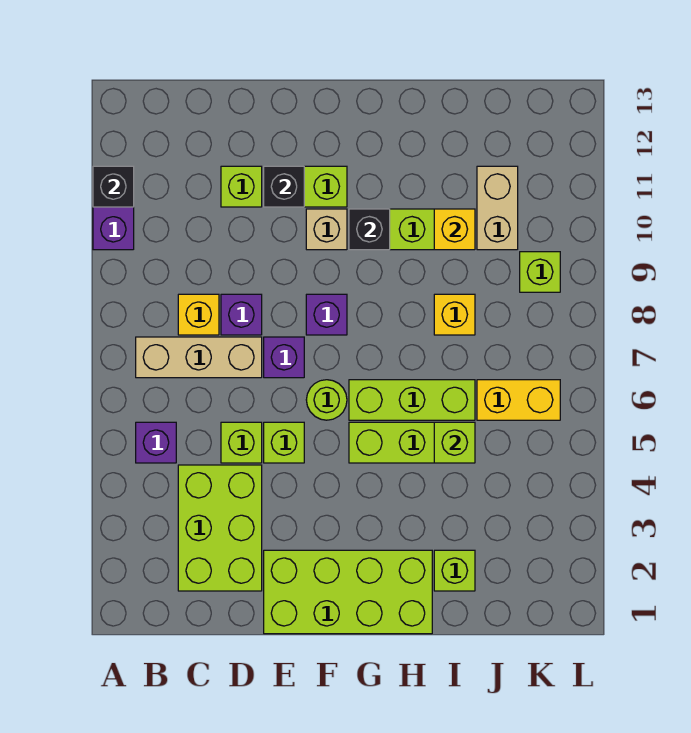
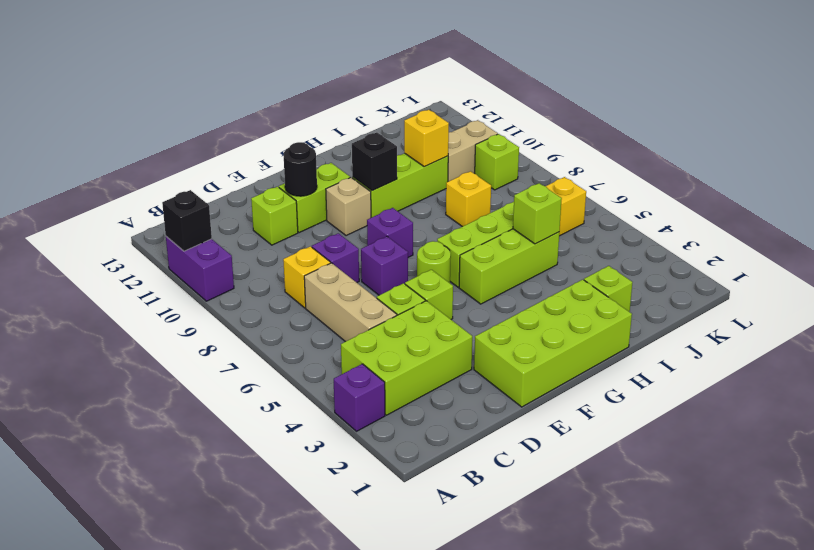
purple 1x1 brick [136,422,176,463] -> purple 1x1 brick moved to [334,364,385,431]
tan 1x3 brick [136,337,262,378] -> tan 1x3 brick turned to [304,263,397,342]
lime 2x3 brick [178,465,262,591] -> lime 2x3 brick turned to [341,301,472,415]
black 1x1 brick [264,166,304,207] -> black 1x1 round brick [284,142,317,196]
tan 1x2 brick [477,166,518,250] -> tan 1x2 brick turned to [448,120,498,182]

